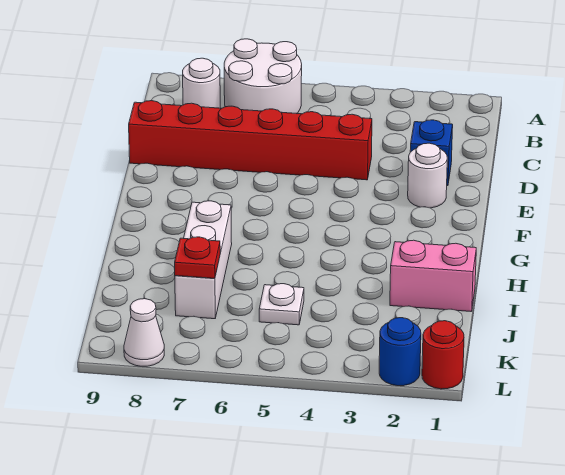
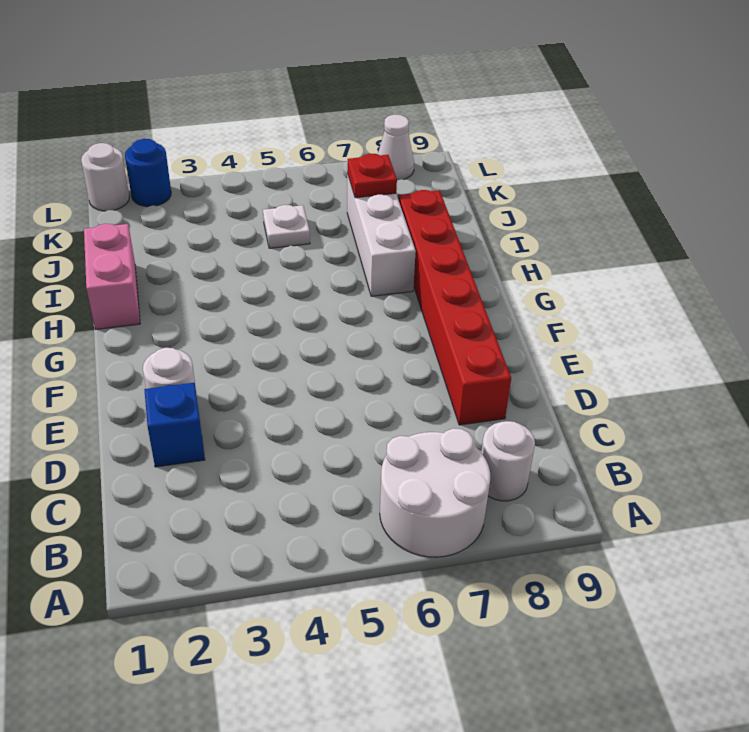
red 1x6 brick [129,101,372,180] -> red 1x6 brick turned to [399,190,511,425]
pink 1x2 brick [390,240,476,312] -> pink 1x2 brick turned to [84,224,140,330]
red 1x1 round brick [422,321,464,389] -> white 1x1 round brick [81,143,129,211]

